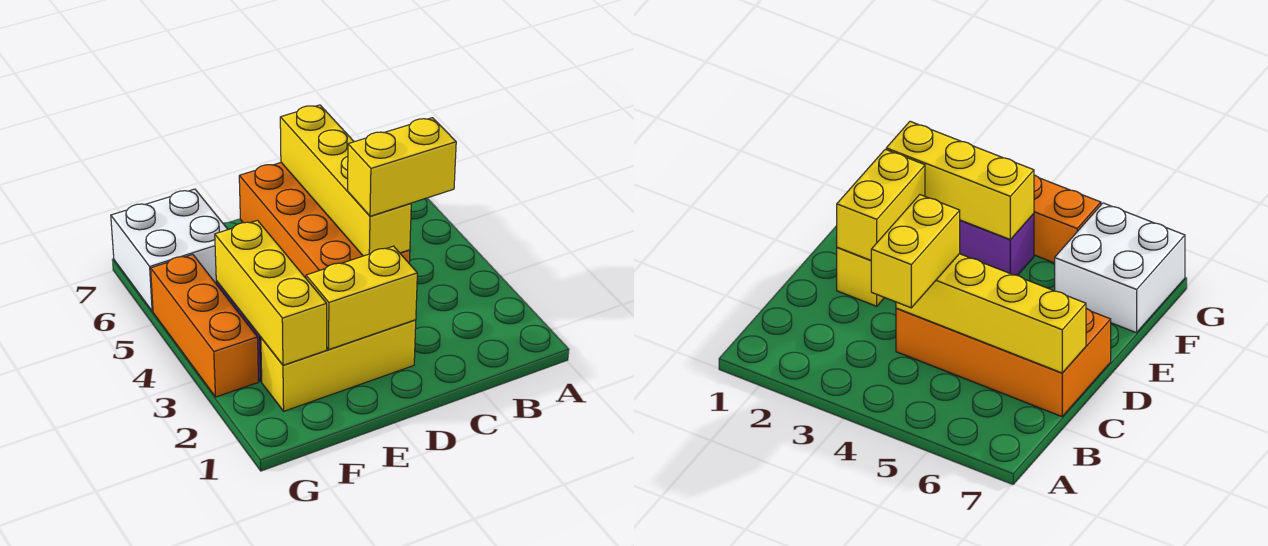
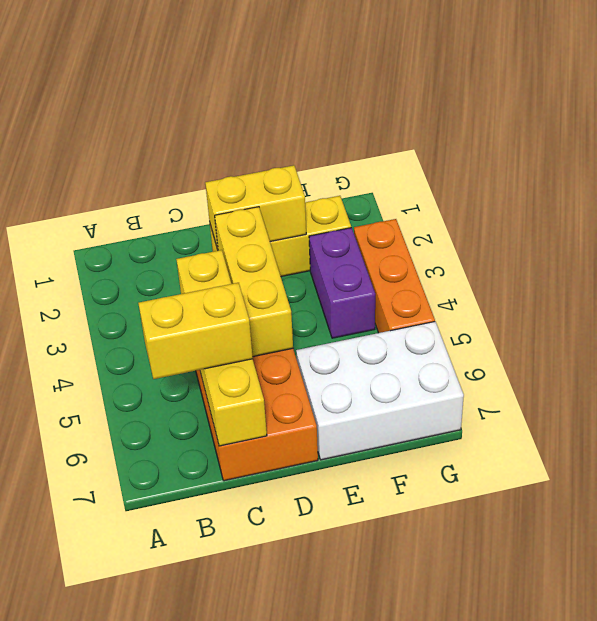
yellow 1x2 brick [348,118,456,216] -> yellow 1x2 brick moved to [138,283,253,379]
yellow 1x3 brick [215,220,327,365] -> yellow 1x3 brick moved to [215,207,293,357]
white 2x2 brick [111,189,228,311] -> white 2x3 brick [296,322,464,460]

